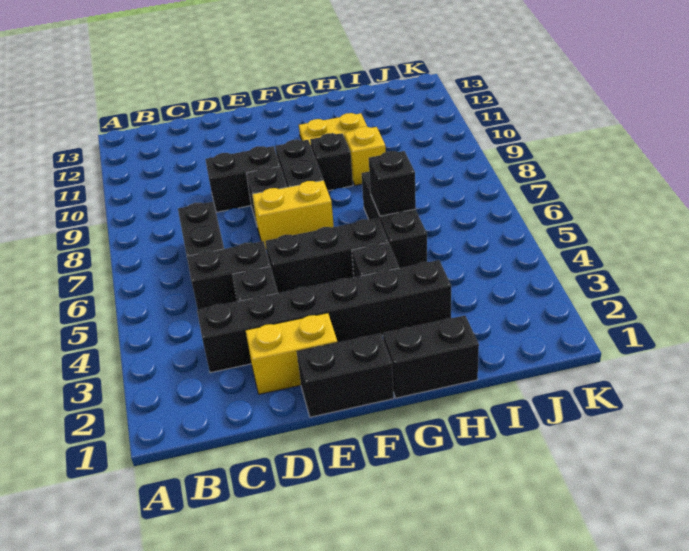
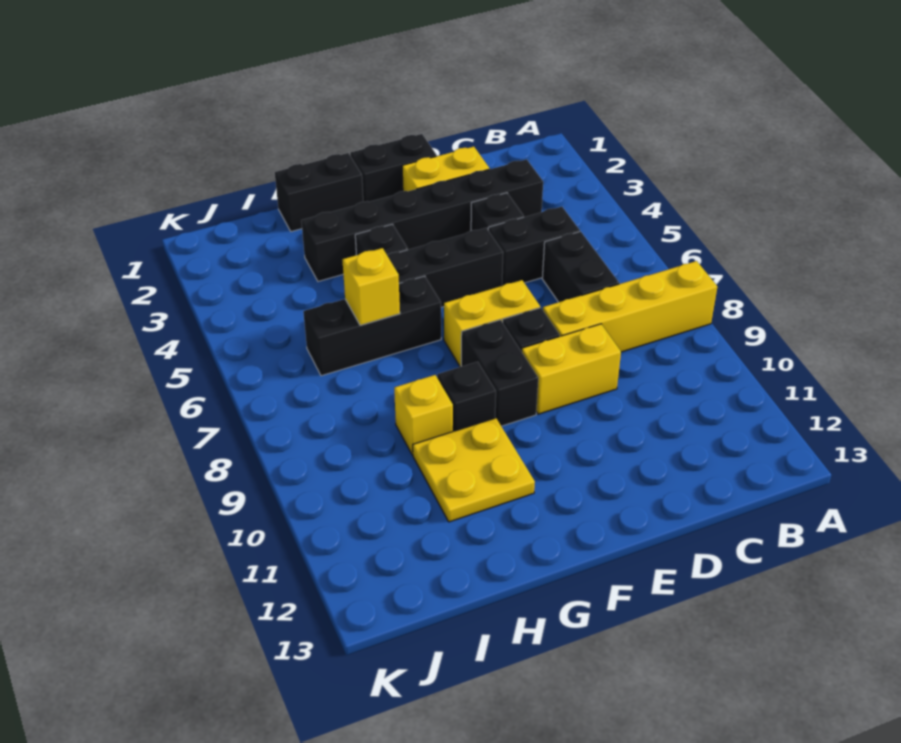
none -> yellow 1x4 brick [543,261,717,352]
black 1x2 brick [205,146,280,212] -> yellow 1x2 brick [522,324,621,414]
black 1x3 brick [362,172,427,268] -> black 1x3 brick turned to [303,276,441,376]
black 1x1 brick [369,151,416,216] -> yellow 1x1 brick [342,248,400,325]

